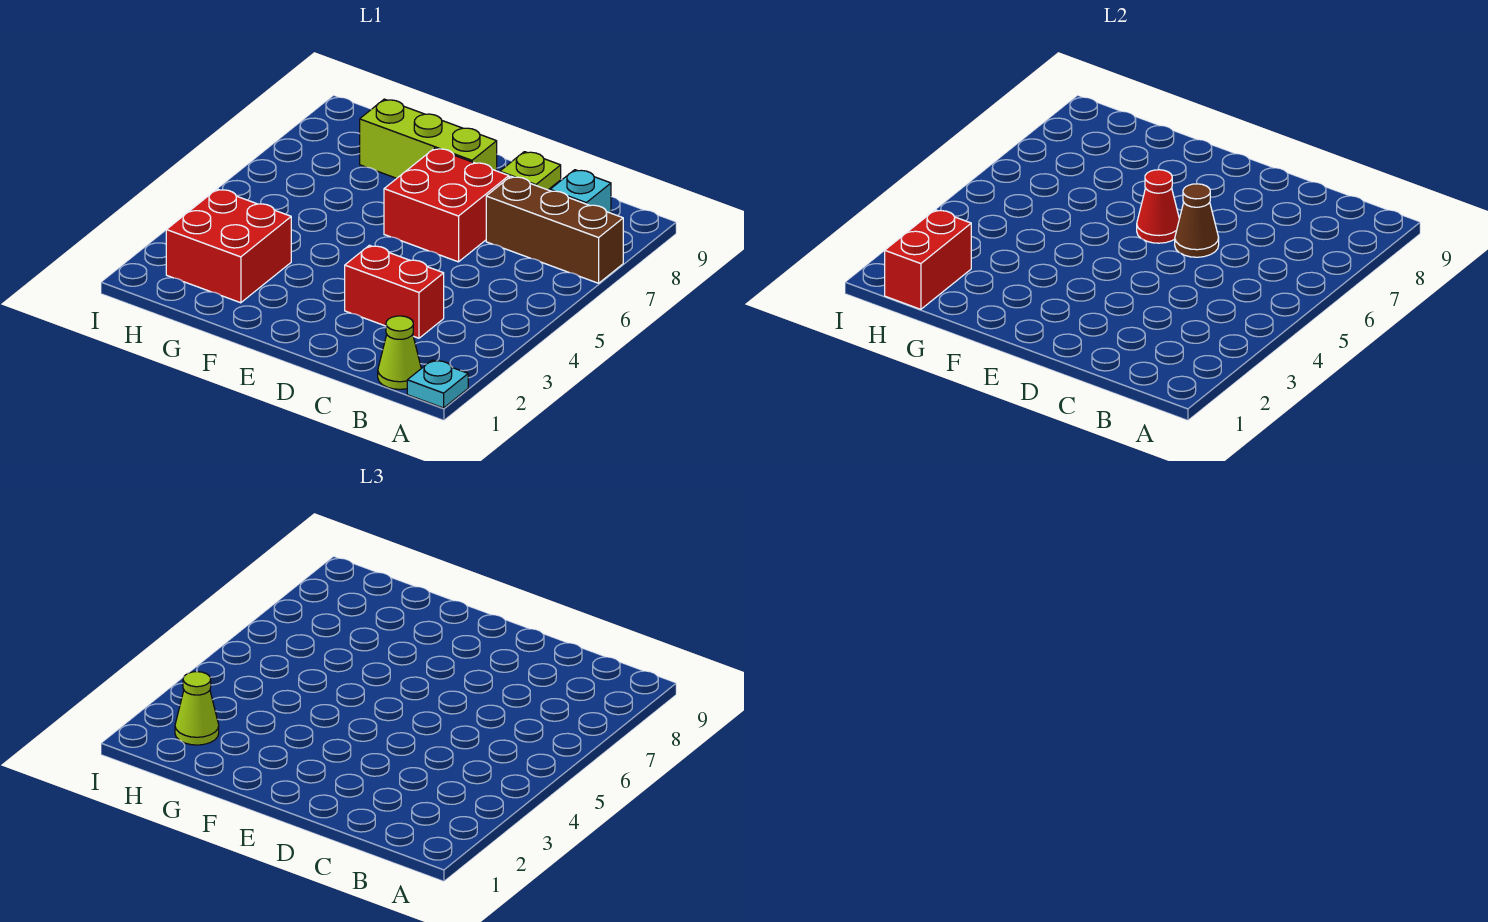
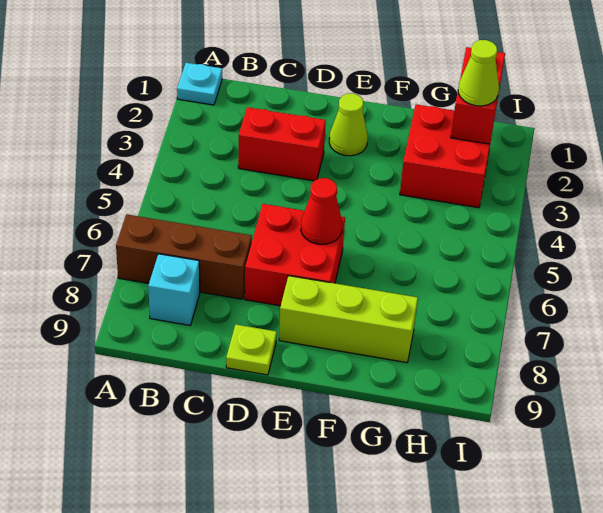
lime 1x1 cone [378,316,421,389] -> lime 1x1 cone moved to [329,93,368,156]
brown 1x1 cone [1175,184,1219,257] -> none

